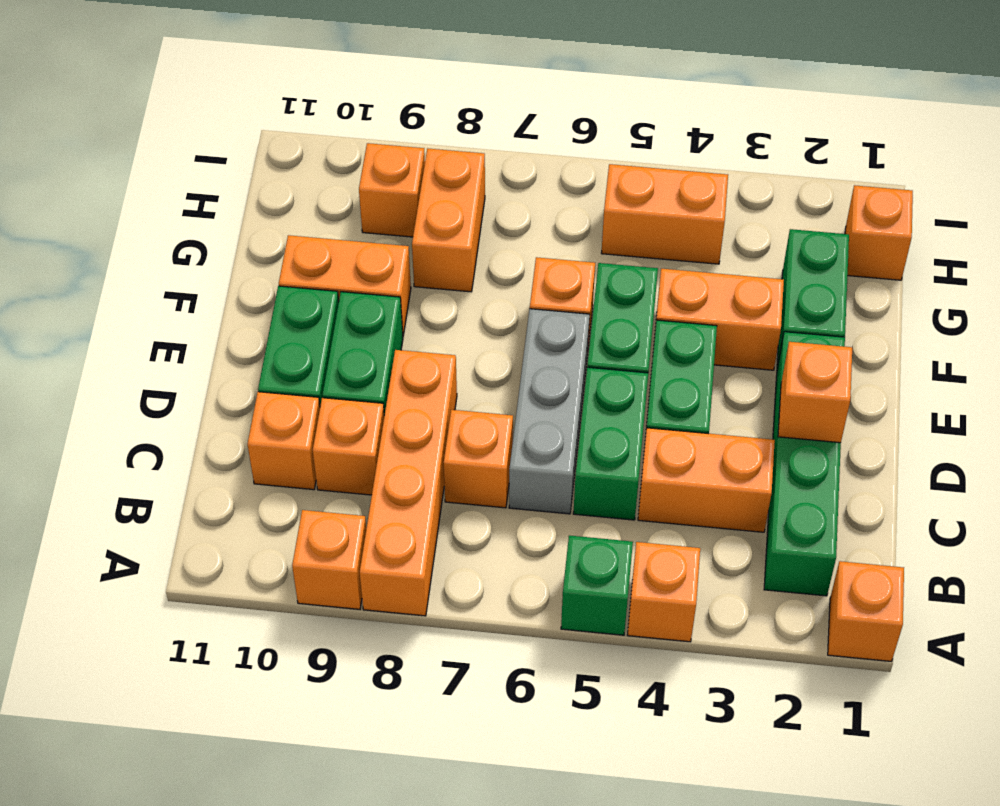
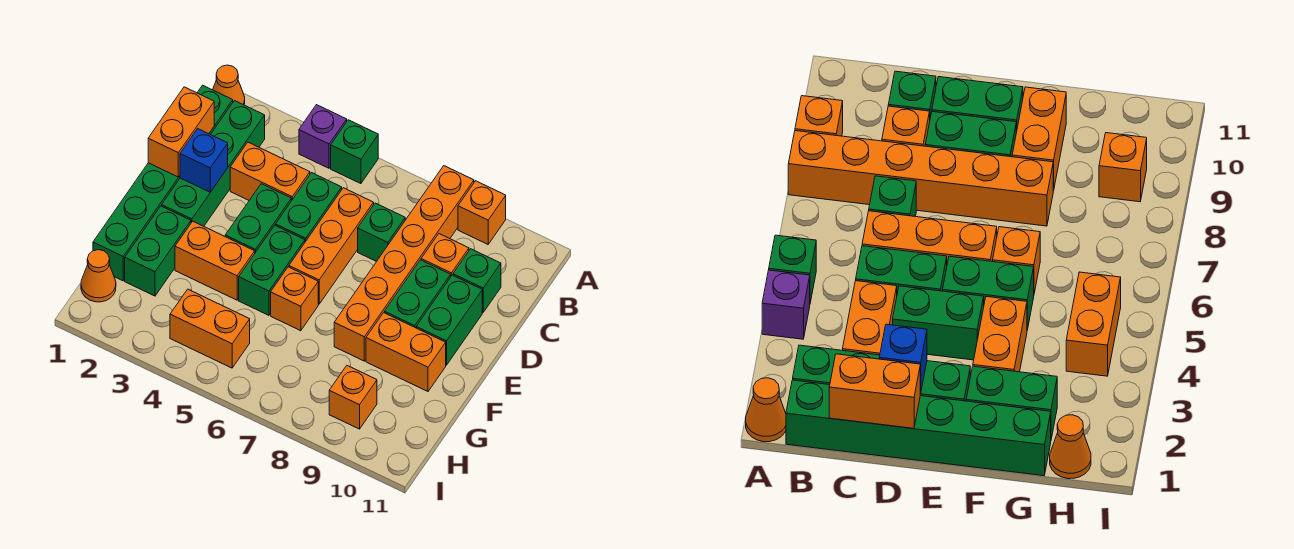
orange 1x1 brick [828,561,904,661] -> orange 1x1 cone [213,65,245,105]
orange 1x1 brick [628,542,700,642] -> purple 1x1 brick [299,105,347,168]
orange 1x4 brick [360,350,457,616] -> orange 1x6 brick [334,166,474,361]
none -> green 1x6 brick [93,85,233,281]
grey 1x3 brick [509,309,590,514] -> orange 1x3 brick [289,188,374,304]
orange 1x1 brick [444,410,513,508] -> green 1x1 brick [358,203,405,262]
orange 1x1 brick [247,392,320,490] -> green 1x1 brick [453,249,501,312]
orange 1x1 brick [778,342,852,443] -> blue 1x1 brick [180,129,228,192]
orange 1x2 brick [412,148,485,292] -> orange 1x2 brick moved to [148,87,214,177]
orange 1x1 brick [845,185,913,280] -> orange 1x1 cone [81,250,116,302]

